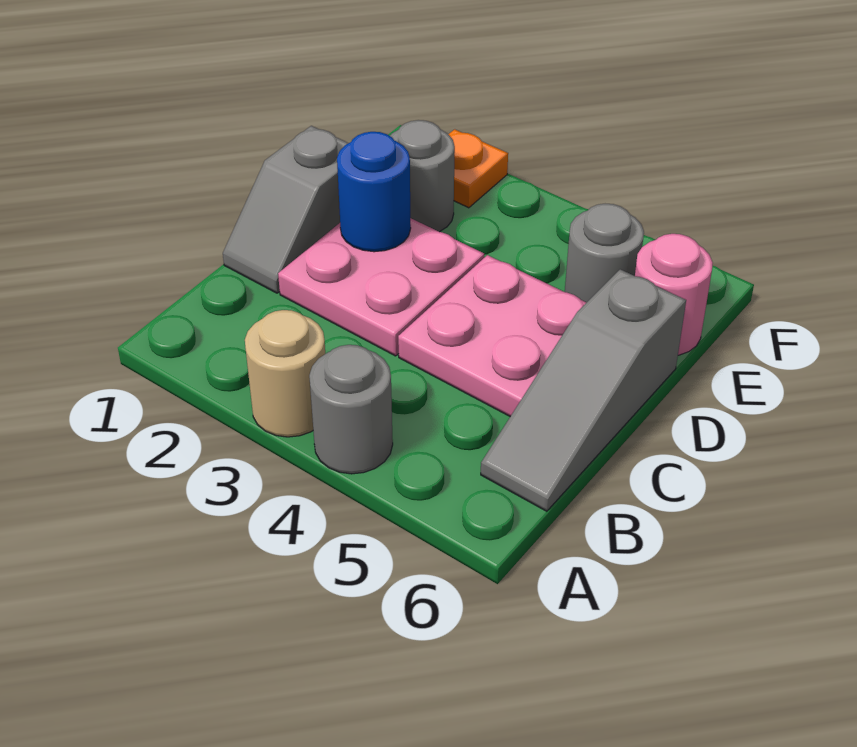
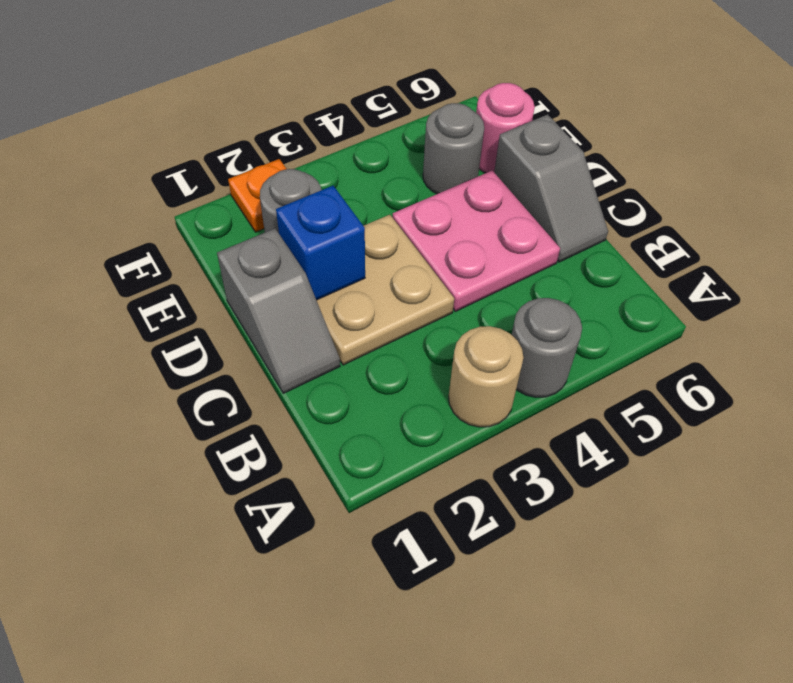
grey 1x3 slope [481,269,686,511] -> grey 1x2 slope [494,114,608,262]
pink 2x2 plate [278,218,484,356] -> tan 2x2 plate [317,215,454,365]
blue 1x1 round brick [337,132,411,252] -> blue 1x1 brick [276,186,365,300]

